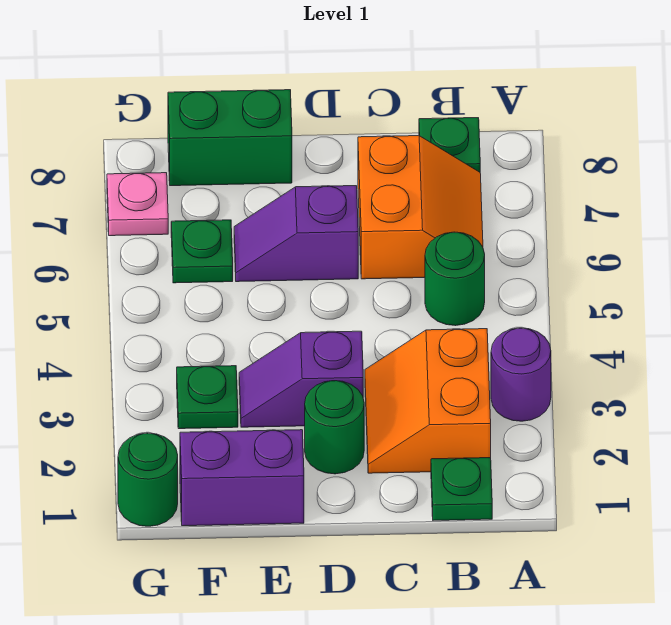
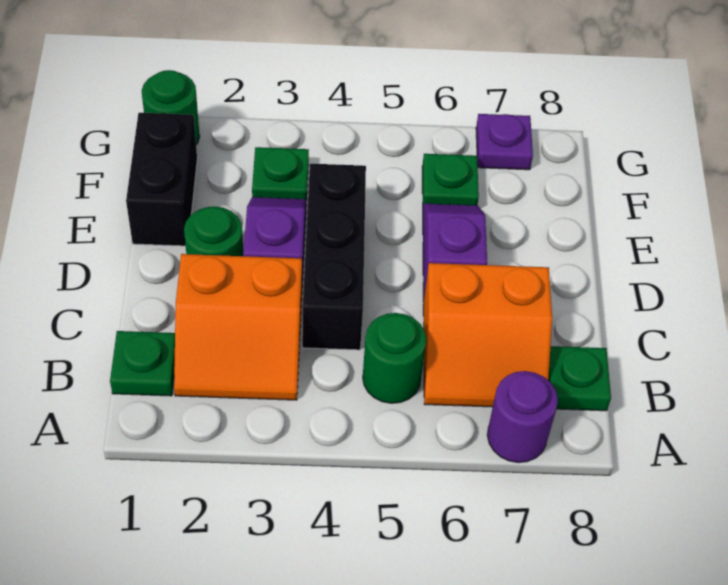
purple 1x1 round brick [491,328,551,421] -> purple 1x1 round brick moved to [487,371,558,463]
orange 2x2 slope [365,329,491,473] -> orange 2x2 slope turned to [174,254,302,400]
none -> black 1x3 brick [302,164,366,350]
purple 1x2 brick [180,430,304,526] -> black 1x2 brick [126,113,197,246]
green 1x2 brick [168,90,292,186] -> none
pink 1x1 plate [107,173,168,236] -> purple 1x1 plate [476,114,533,170]

